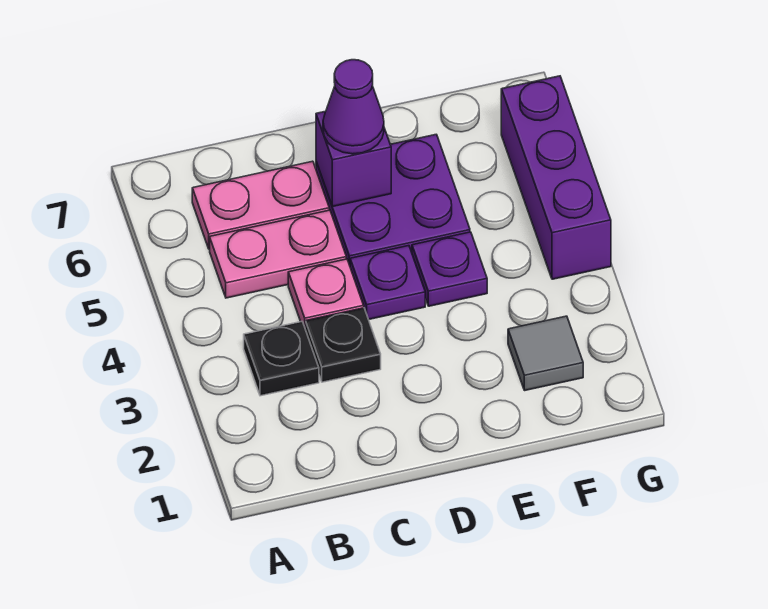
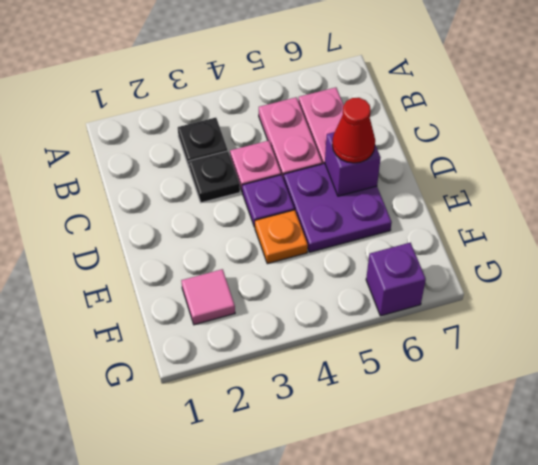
purple 1x1 cone [323,60,384,154] -> red 1x1 cone [332,98,375,163]
purple 1x1 plate [412,232,487,306] -> orange 1x1 plate [255,210,308,264]
grey 1x1 tile [508,316,583,390] -> pink 1x1 tile [181,269,235,325]
purple 1x3 brick [501,76,611,279] -> purple 1x1 brick [366,243,426,316]

